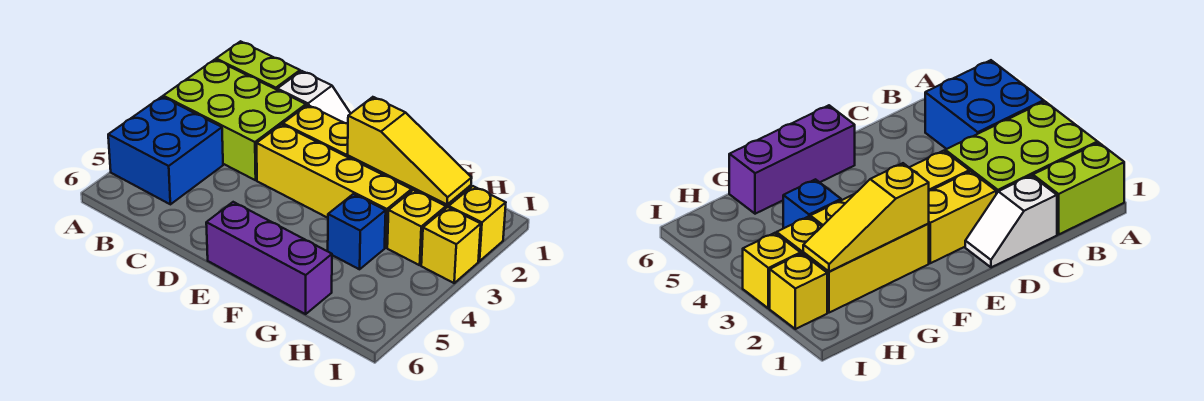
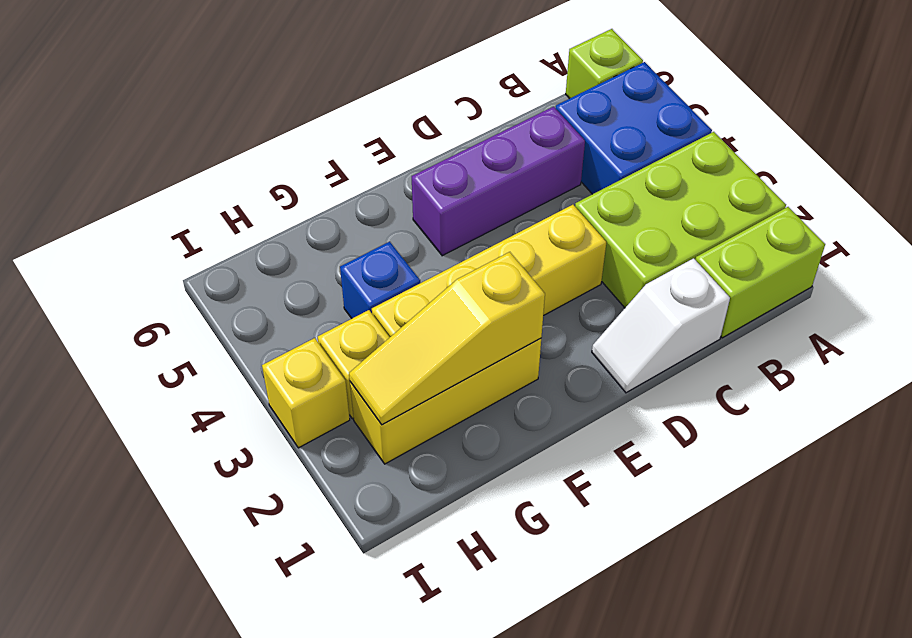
none -> lime 1x1 brick [566,29,643,99]
yellow 1x2 brick [283,105,348,157] -> none
purple 1x3 brick [206,202,332,314] -> purple 1x3 brick moved to [412,107,585,256]
yellow 1x1 brick [449,186,506,261] -> none

